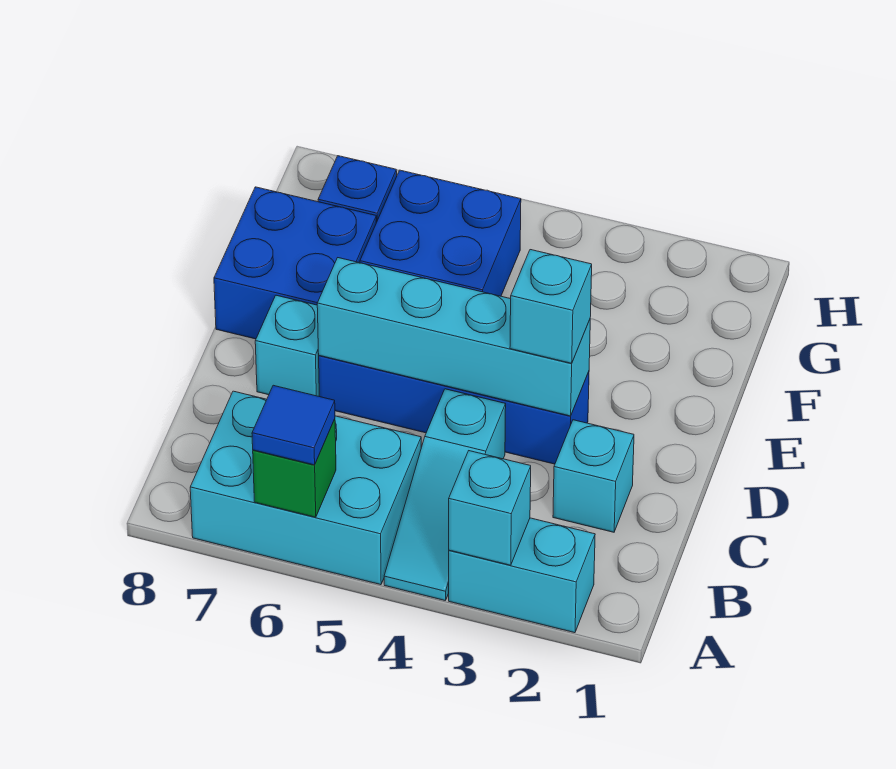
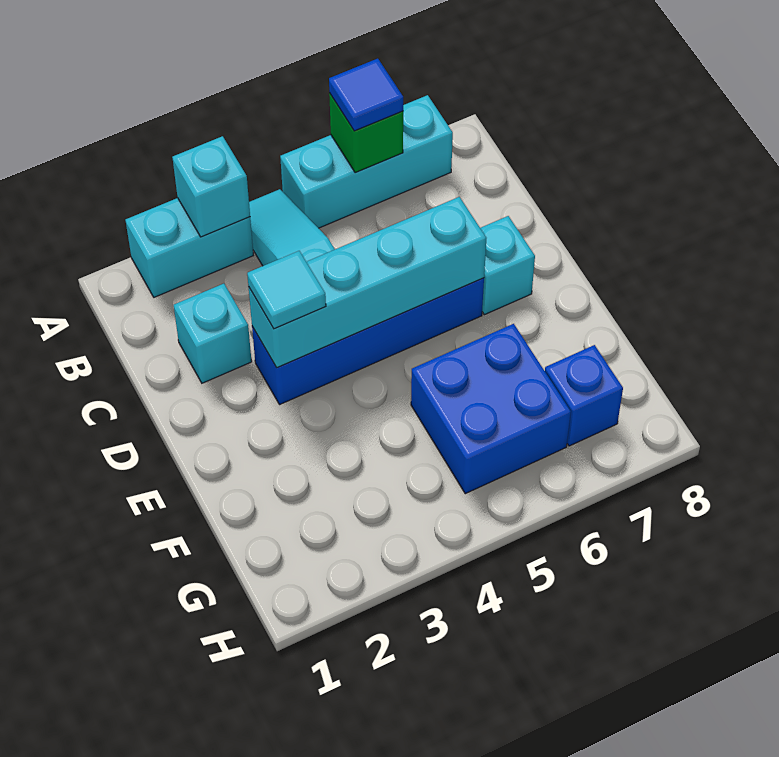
cyan 2x3 brick [190,391,421,585] -> cyan 1x3 brick [280,95,453,228]
cyan 1x1 brick [510,250,592,363] -> cyan 1x1 tile [247,251,326,329]
blue 2x2 brick [214,187,376,339] -> none

